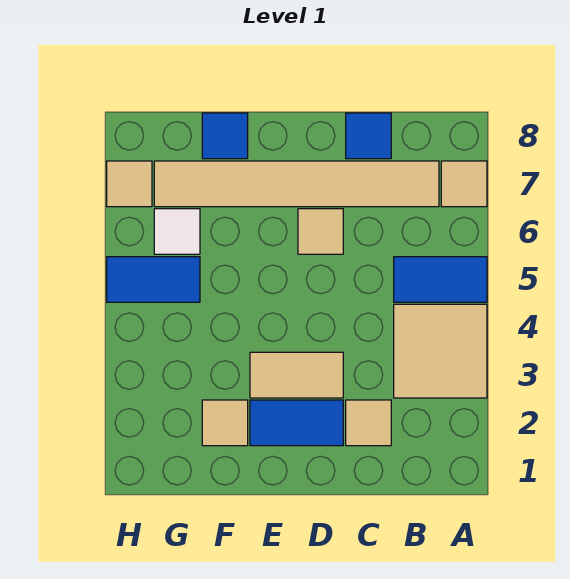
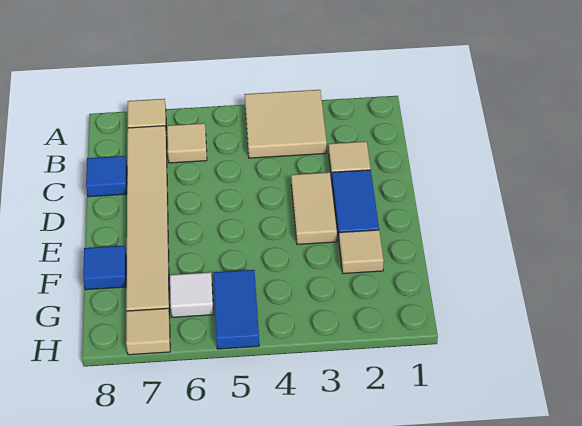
blue 1x2 tile [394,257,487,302] -> none
tan 1x1 tile [298,209,343,254] -> tan 1x1 tile moved to [167,123,207,163]

